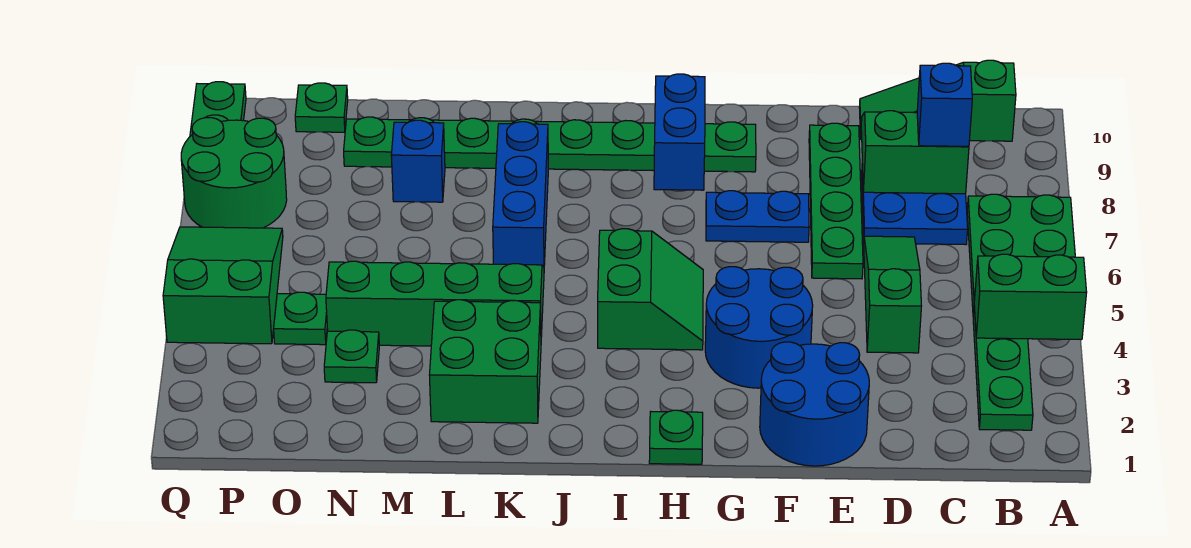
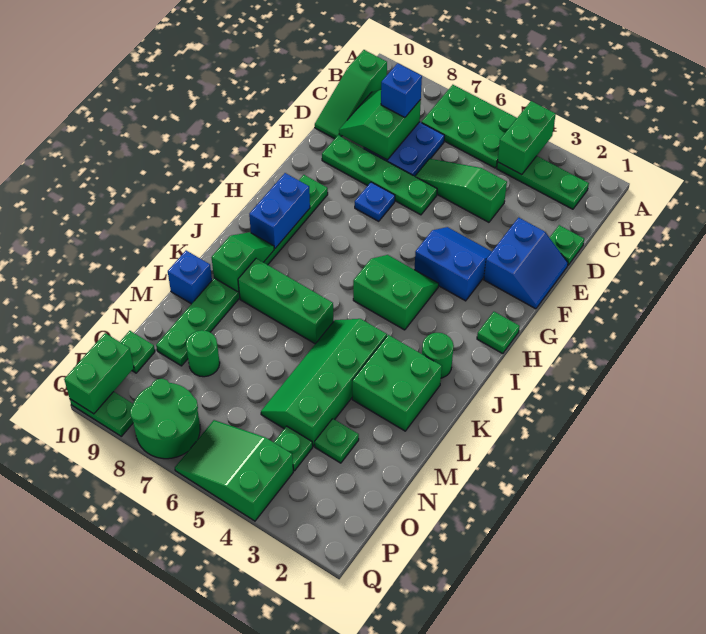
none -> green 1x1 plate [550,225,584,265]
blue 2x2 round brick [760,342,869,466] -> blue 2x2 slope [484,218,568,309]
blue 2x2 round brick [705,267,813,388] -> blue 2x2 slope [414,227,492,301]
blue 1x2 plate [706,191,809,242] -> blue 1x1 plate [355,182,395,221]
blue 1x2 brick [654,74,705,190] -> blue 1x2 brick turned to [249,173,310,249]
none -> green 1x1 round brick [422,333,454,378]
none -> green 1x2 slope [211,232,274,292]
blue 1x3 brick [493,122,548,267] -> green 1x3 brick [238,259,333,344]
blue 1x1 brick [391,120,445,202] -> blue 1x1 brick moved to [168,251,212,304]
none -> green 1x1 round brick [186,330,220,377]
none -> green 1x2 brick [64,333,134,414]

